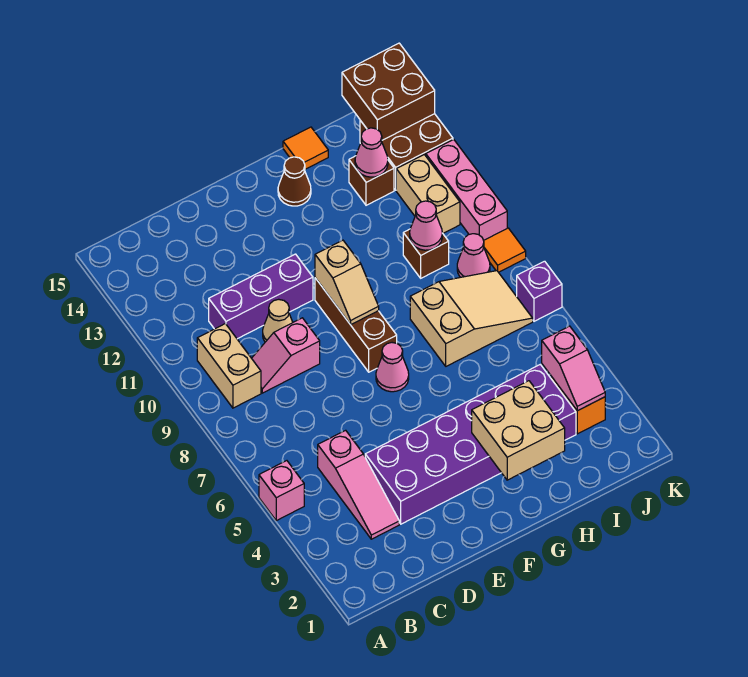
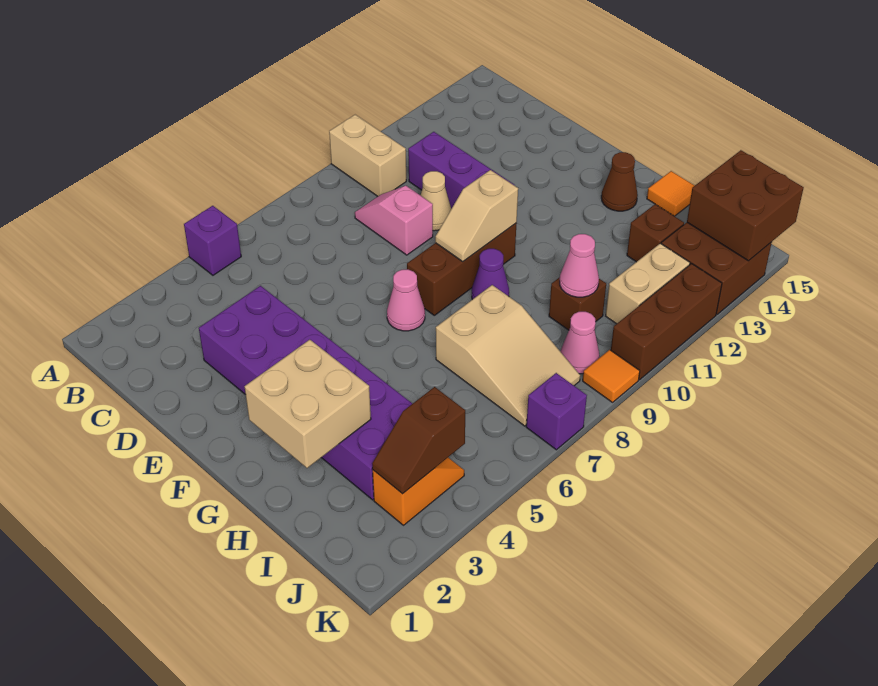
pink 1x1 brick [259,461,304,521] -> purple 1x1 brick [184,206,241,275]
tan 1x2 brick [197,324,261,408] -> tan 1x2 brick turned to [329,115,406,196]
pink 1x3 slope [318,430,399,539] -> none
none -> purple 1x1 cone [472,249,509,299]
pink 1x1 cone [355,128,388,177] -> none
pink 1x2 slope [542,326,605,411] -> brown 1x2 slope [372,387,465,494]
pink 1x3 brick [426,139,507,240] -> brown 1x3 brick [611,264,722,380]

